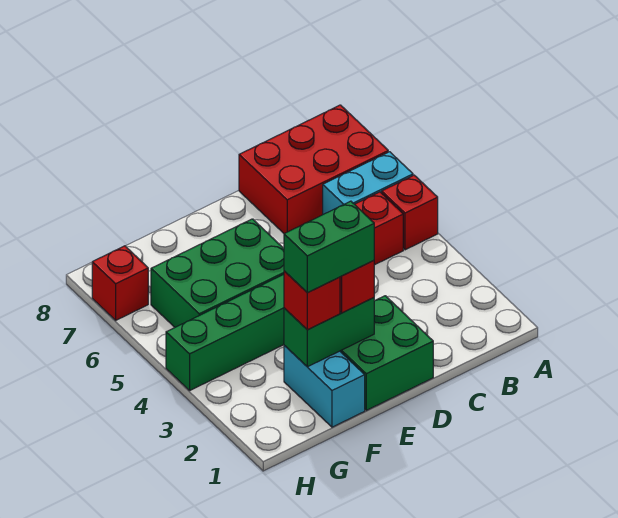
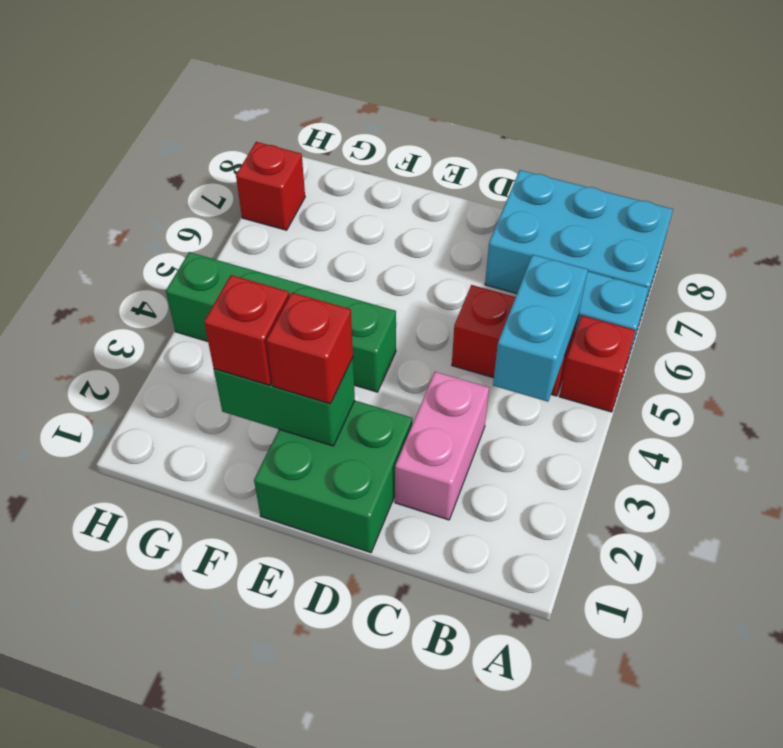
red 2x3 brick [239,105,388,234] -> cyan 2x3 brick [485,170,673,320]
none -> pink 1x2 brick [395,372,489,520]
green 1x2 brick [284,201,374,293] -> none
green 2x3 brick [151,219,284,327] -> none
cyan 1x2 brick [284,345,365,427] -> cyan 1x2 brick moved to [493,255,588,402]

